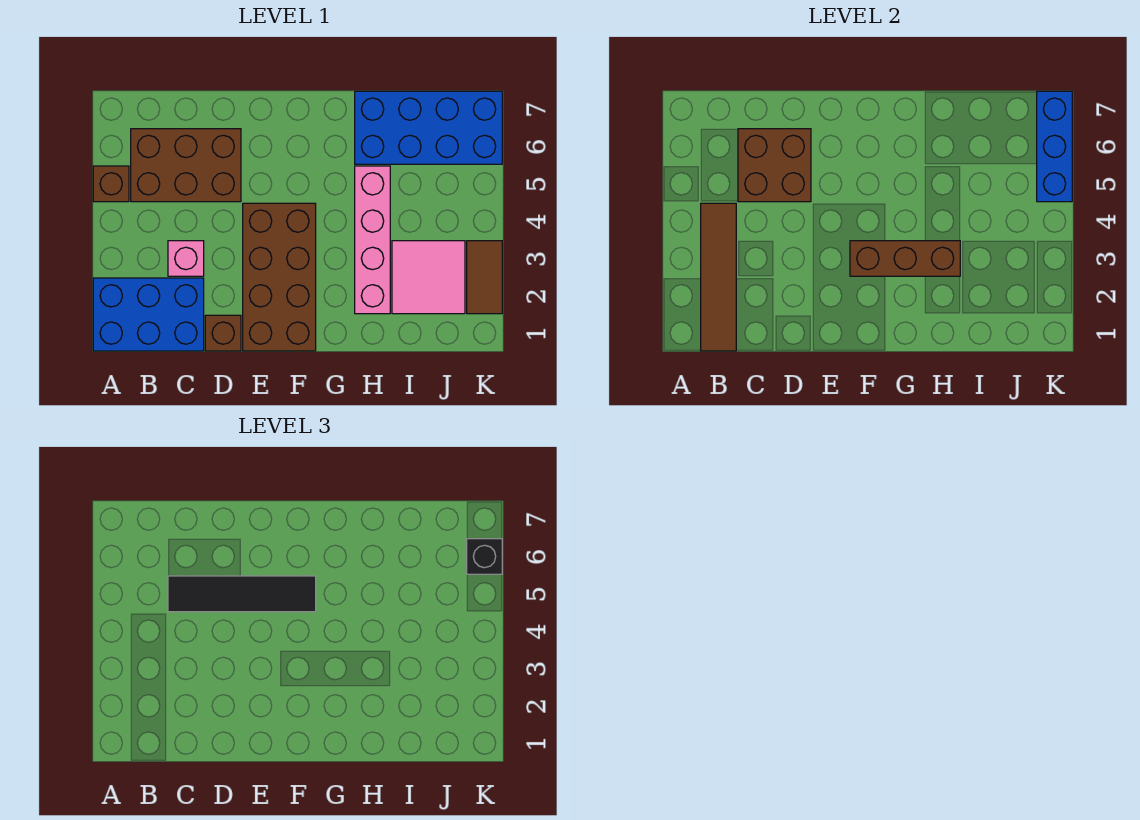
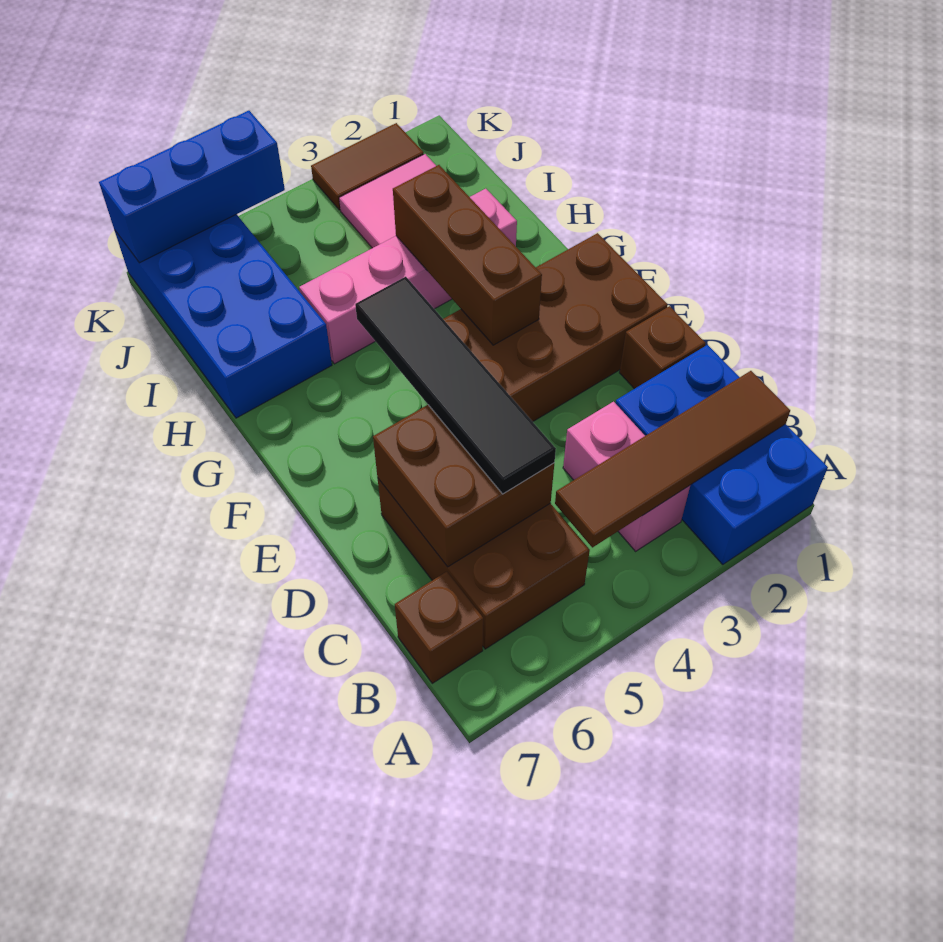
brown 1x1 brick [93,166,129,202] -> brown 1x1 brick moved to [395,572,483,683]
pink 1x1 brick [168,241,204,276] -> pink 1x2 brick [563,402,690,551]
black 1x1 brick [467,539,502,574] -> none

